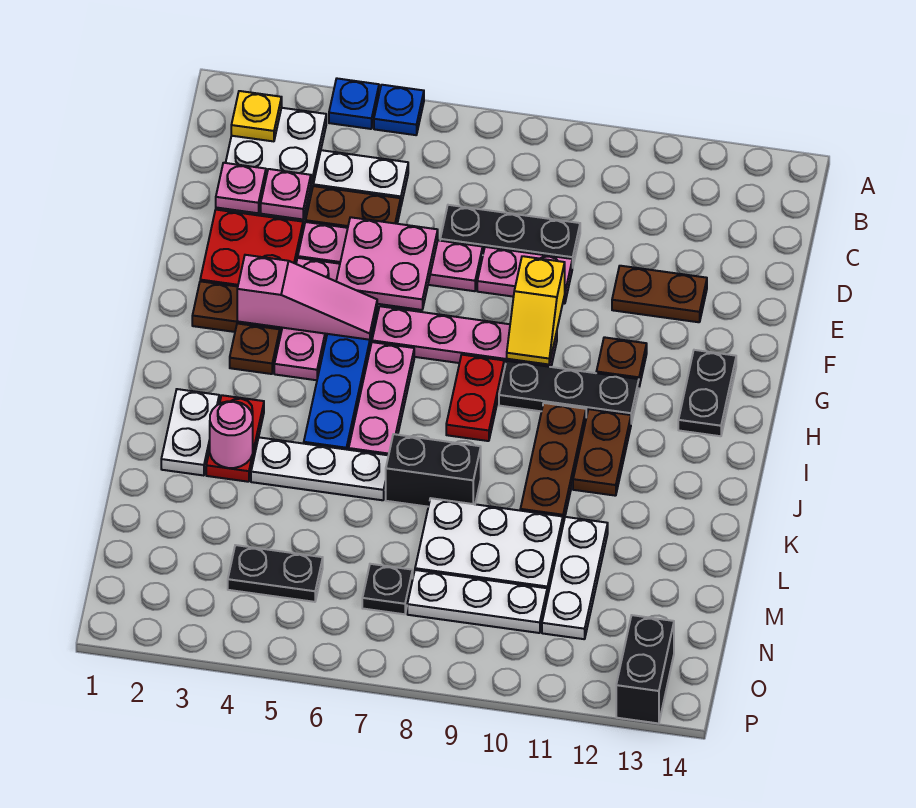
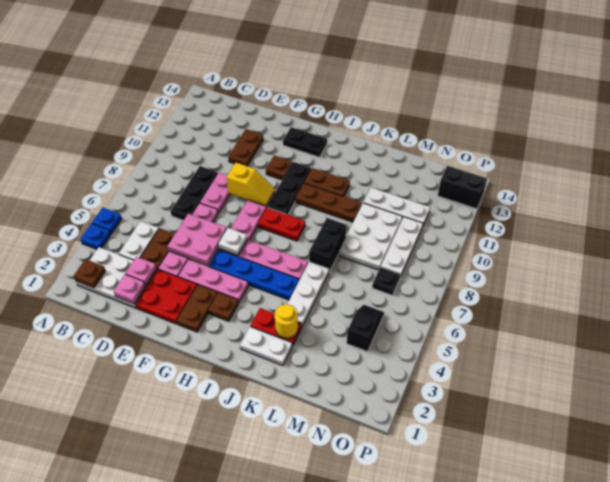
yellow 1x1 plate [231,91,282,141] -> brown 1x1 plate [74,259,105,288]
pink 1x3 slope [237,255,377,340] -> none
none -> white 1x1 plate [218,228,247,255]
pink 1x1 round brick [210,401,253,468] -> yellow 1x1 round brick [275,304,298,338]
black 1x2 plate [228,545,323,602] -> black 1x2 slope [347,305,384,352]

